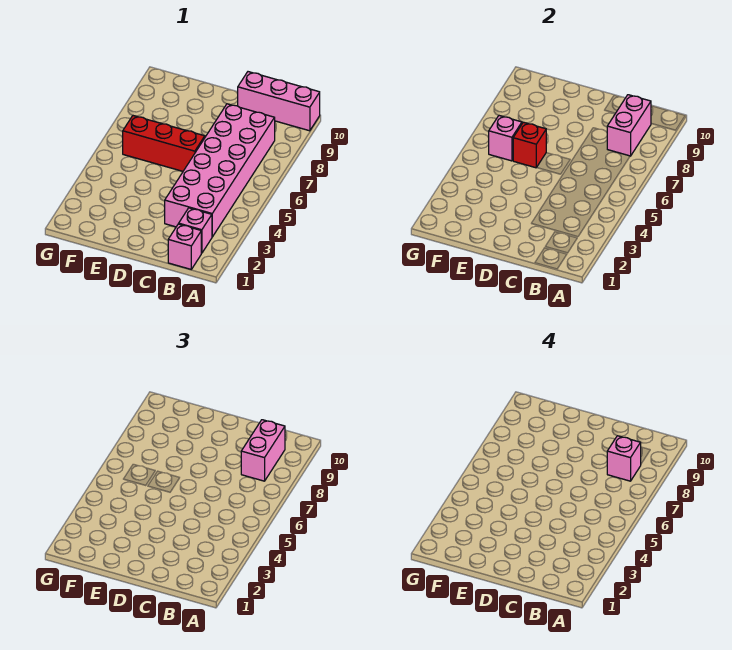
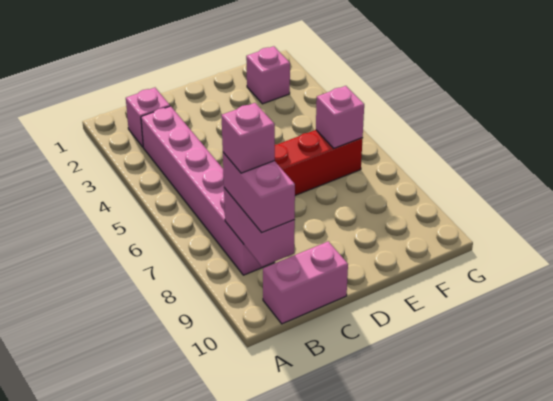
pink 1x3 brick [238,72,320,131] -> pink 1x2 brick [263,241,348,324]
pink 1x1 brick [168,224,201,269] -> pink 1x1 brick moved to [246,46,290,104]
pink 2x6 brick [165,104,275,237] -> pink 1x6 brick [141,106,274,275]
red 1x1 brick [513,122,546,168] -> none

